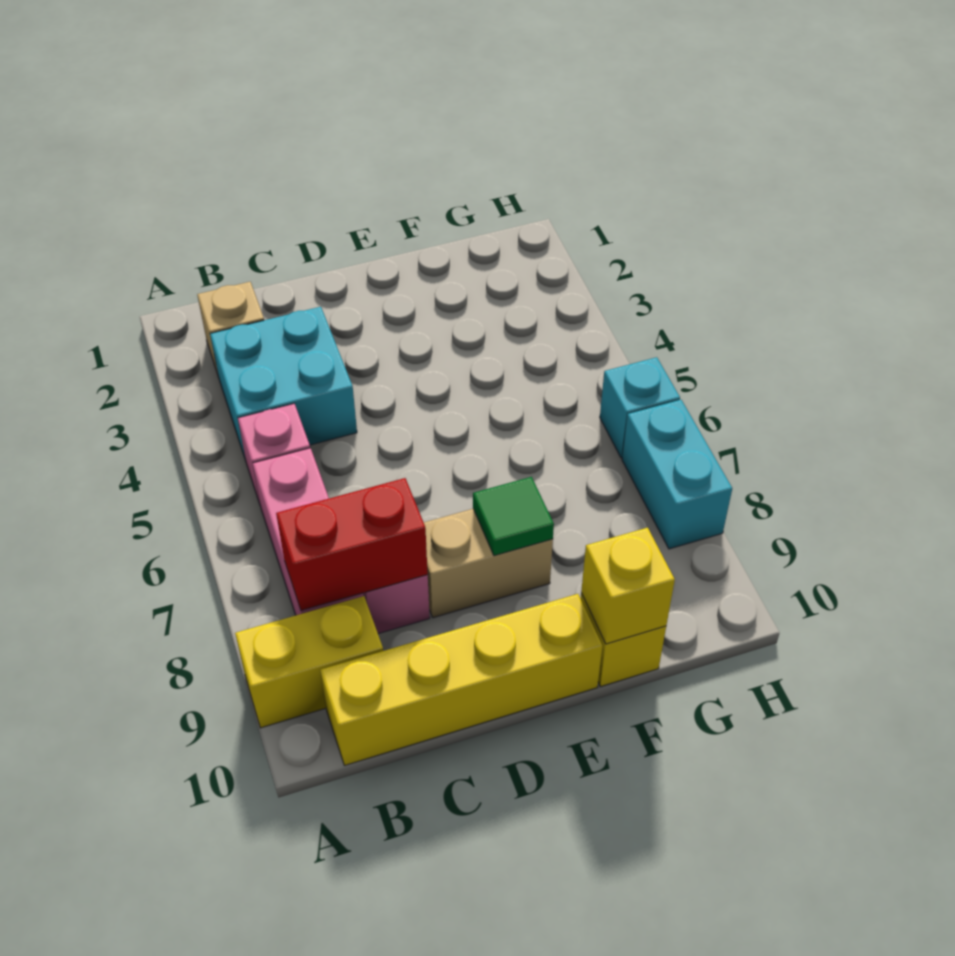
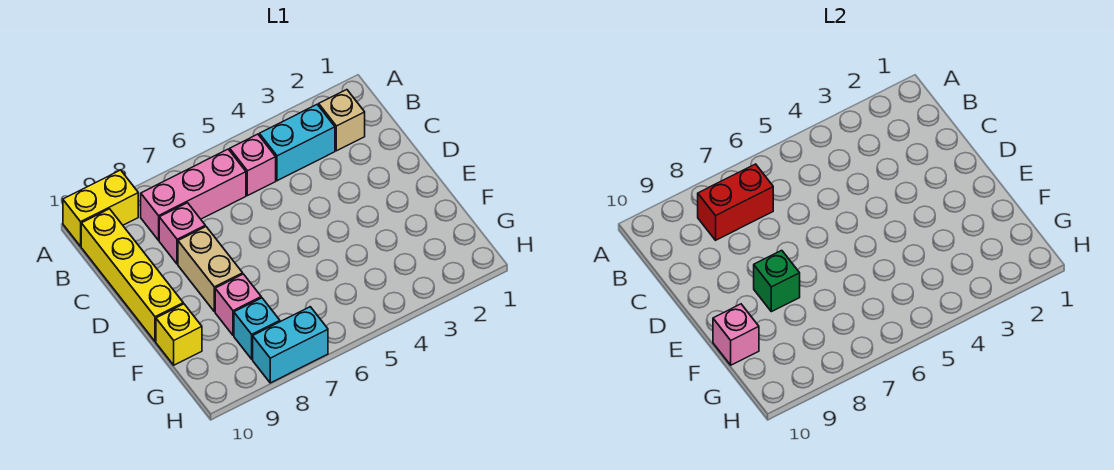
yellow 1x2 brick [235,596,383,728] -> yellow 1x2 brick turned to [63,170,138,246]
cyan 2x2 brick [210,307,357,461] -> cyan 1x2 brick [259,105,335,181]
red 1x2 brick [276,478,428,611] -> red 1x2 brick turned to [698,164,773,240]
green 1x1 tile [473,477,554,556] -> green 1x1 brick [754,250,800,312]
none -> pink 1x1 brick [215,274,261,335]
yellow 1x1 brick [581,528,675,644] -> pink 1x1 brick [713,304,759,365]
cyan 1x1 brick [600,357,680,458] -> cyan 1x1 brick moved to [234,298,280,359]

